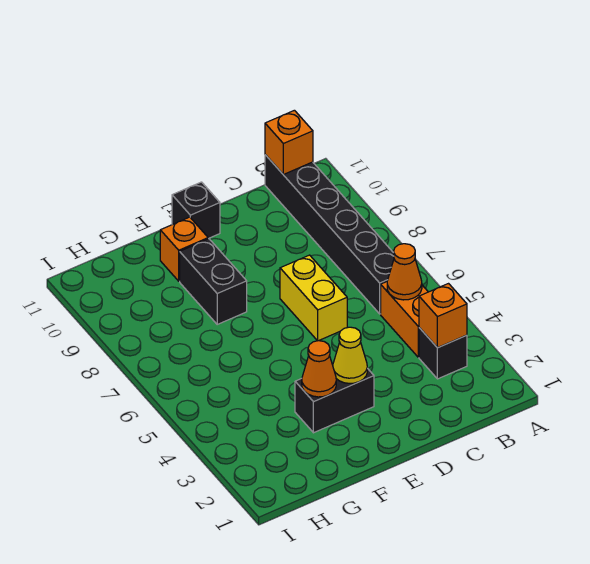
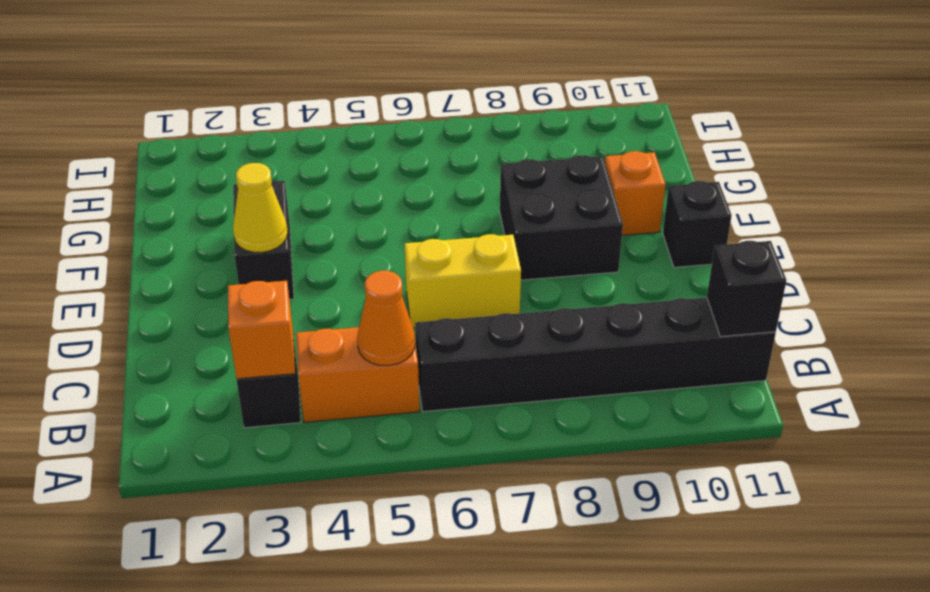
orange 1x1 brick [265,110,313,174] -> black 1x1 brick [707,241,786,337]
orange 1x1 cone [302,341,336,397] -> none
black 1x2 brick [180,239,247,324] -> black 2x2 brick [500,155,623,280]

